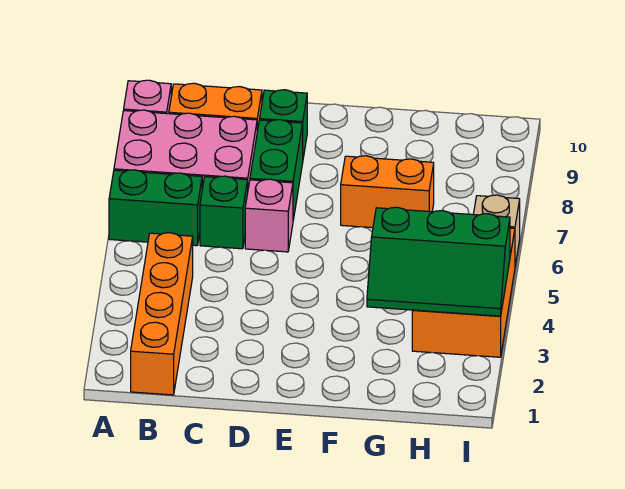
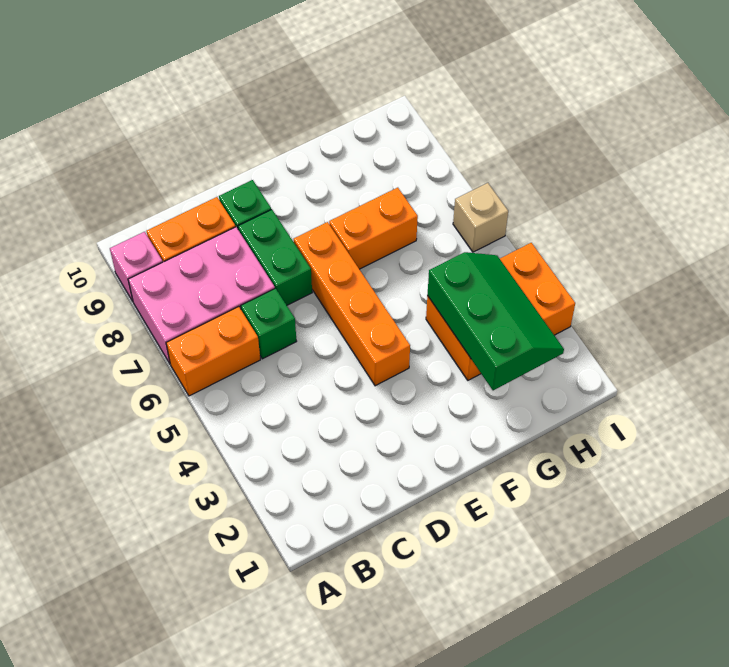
green 1x2 brick [109,170,202,246] -> orange 1x2 brick [166,307,260,396]
orange 1x4 brick [131,233,193,395] -> orange 1x4 brick moved to [294,222,410,386]
pink 1x1 brick [245,179,293,252] -> none
green 2x3 slope [367,207,510,316] -> green 2x3 slope turned to [427,252,564,390]
orange 2x3 brick [412,228,515,357] -> orange 2x3 brick turned to [426,243,575,380]

